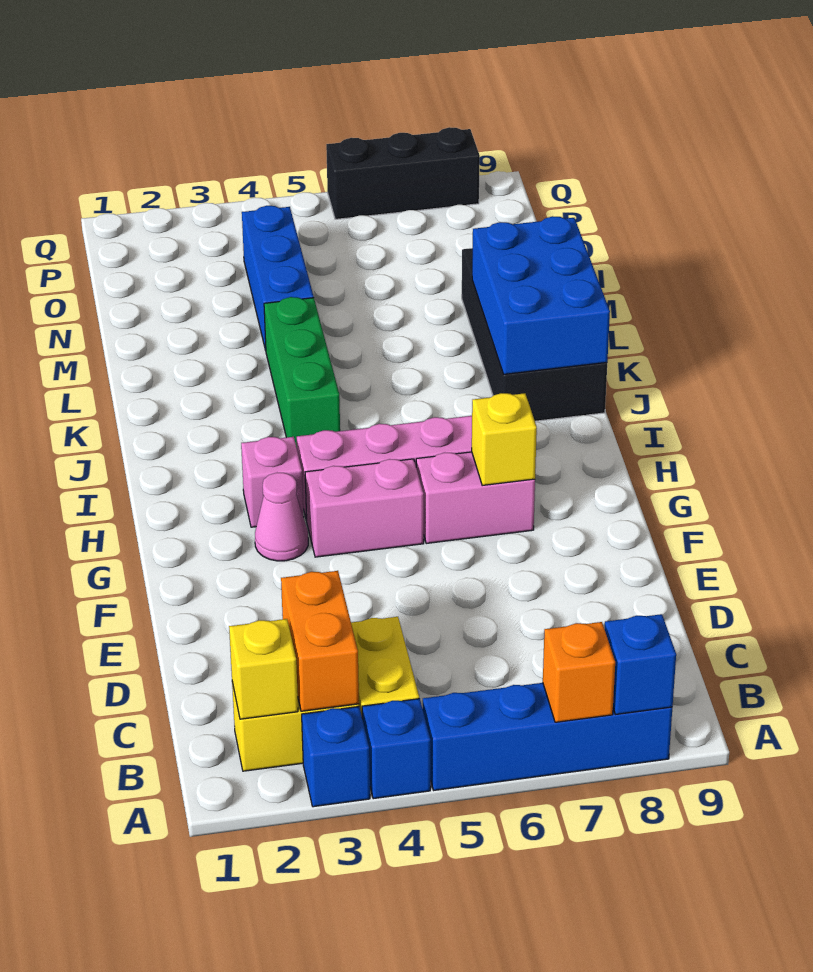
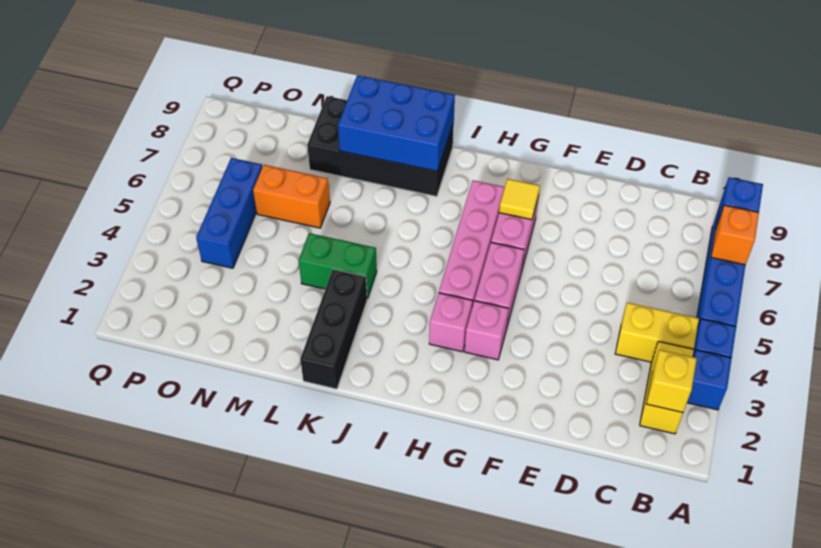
orange 1x2 brick [281,571,359,711] -> orange 1x2 brick moved to [253,165,330,228]
pink 1x1 cone [255,473,308,561] -> pink 1x1 brick [465,301,509,360]
yellow 1x1 brick [472,393,537,485] -> yellow 1x1 tile [499,179,540,220]
green 1x3 brick [264,297,340,448] -> green 1x2 brick [299,233,377,299]
blue 1x3 brick [242,206,314,350] -> blue 1x3 brick turned to [196,158,262,268]
black 1x3 brick [326,127,480,219] -> black 1x3 brick moved to [300,269,367,389]

